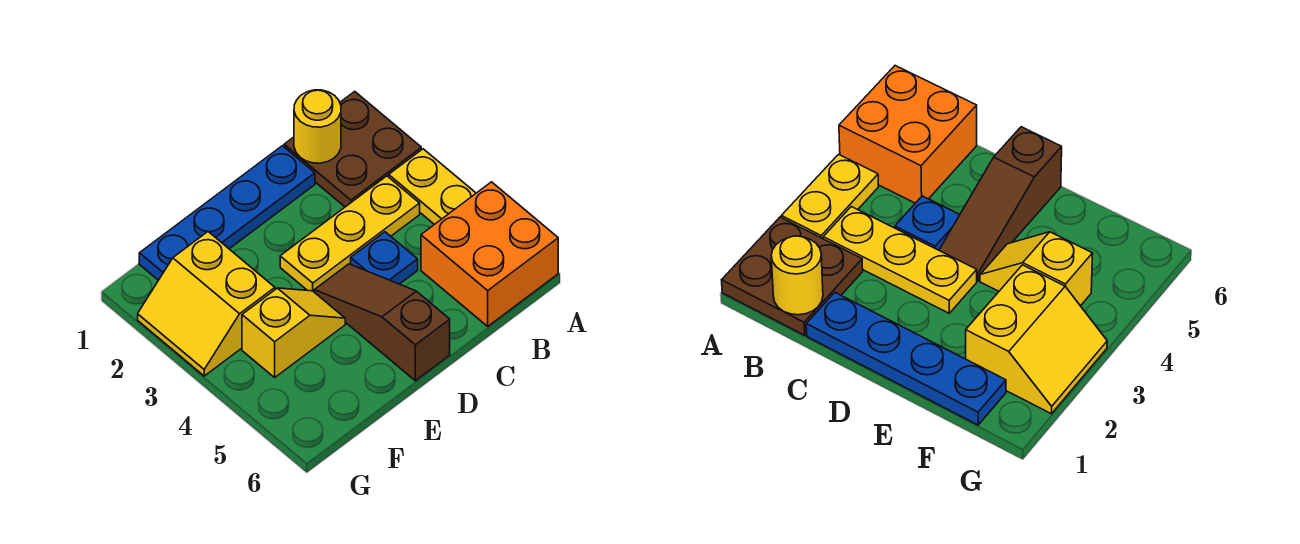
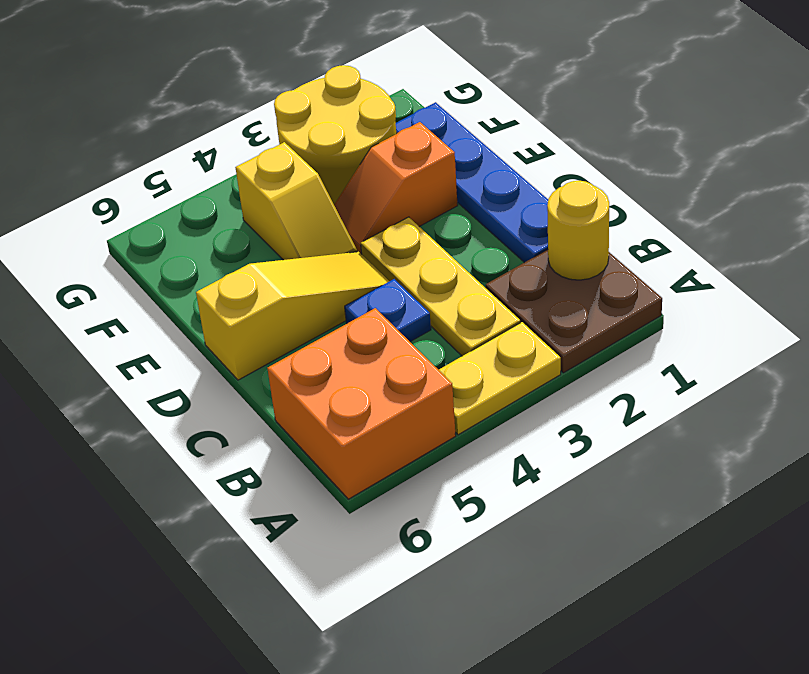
brown 1x3 slope [314,264,450,381] -> yellow 1x3 slope [196,252,389,380]
none -> orange 1x2 slope [334,122,458,254]
yellow 2x2 slope [138,232,275,376] -> yellow 2x2 round brick [274,65,396,204]

